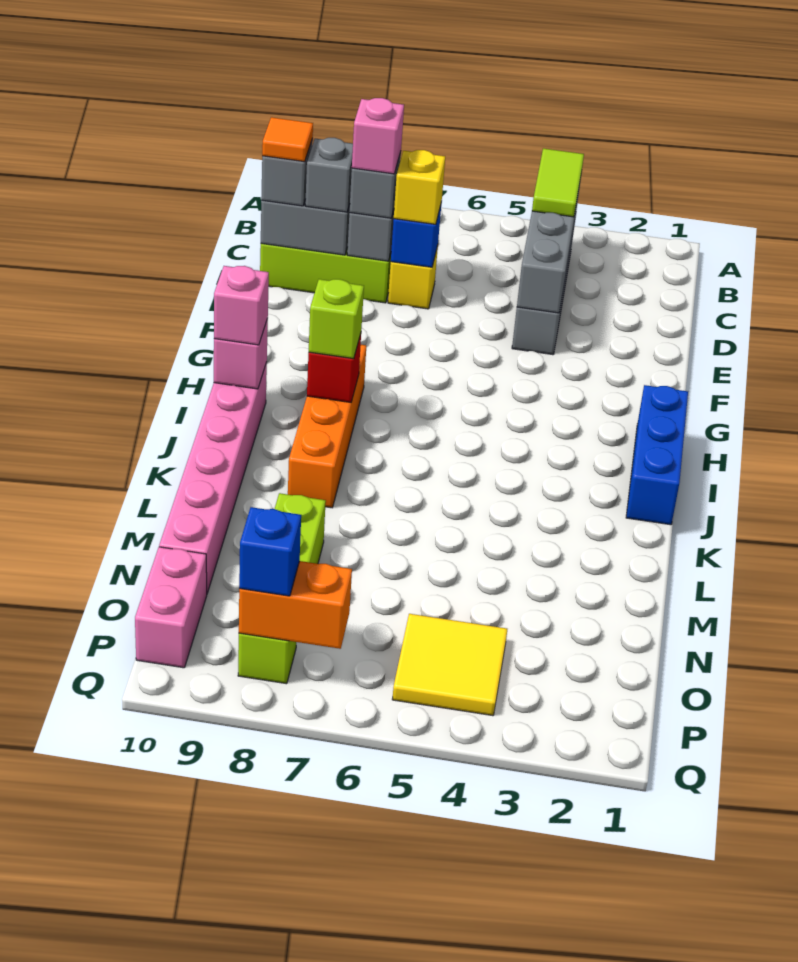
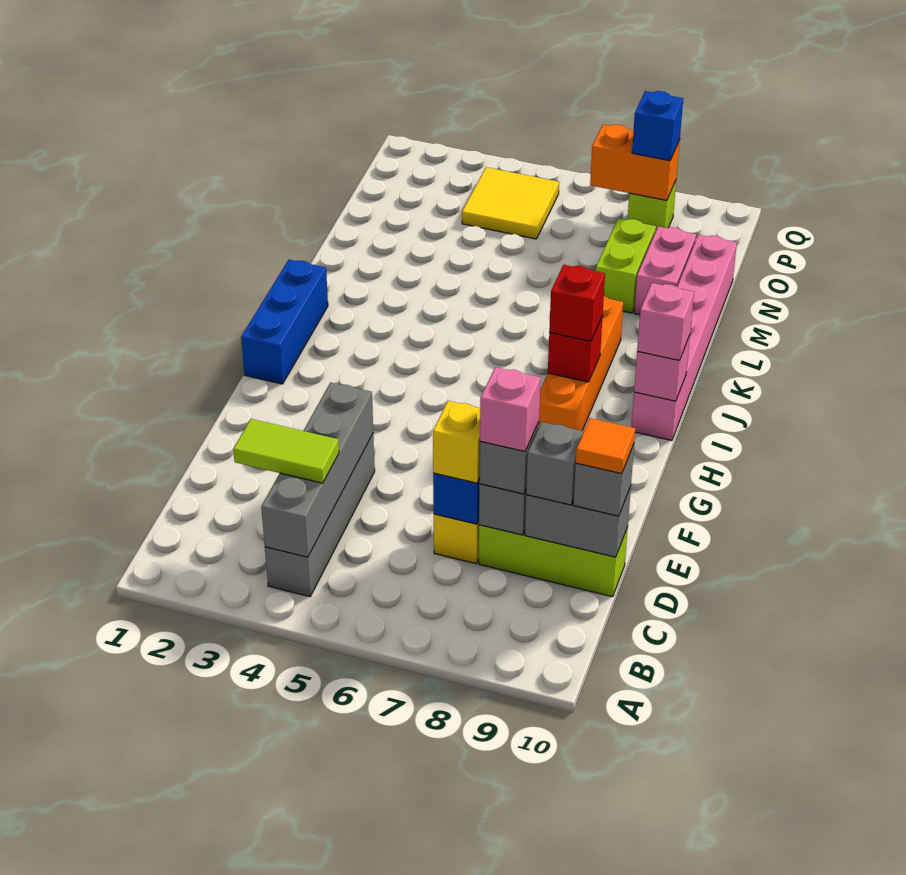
lime 1x2 tile [532,148,584,217] -> lime 1x2 tile turned to [233,419,339,483]
lime 1x1 brick [309,279,364,359] -> red 1x1 brick [549,265,605,341]
pink 1x2 brick [135,547,207,668] -> pink 1x2 brick moved to [634,227,696,315]

